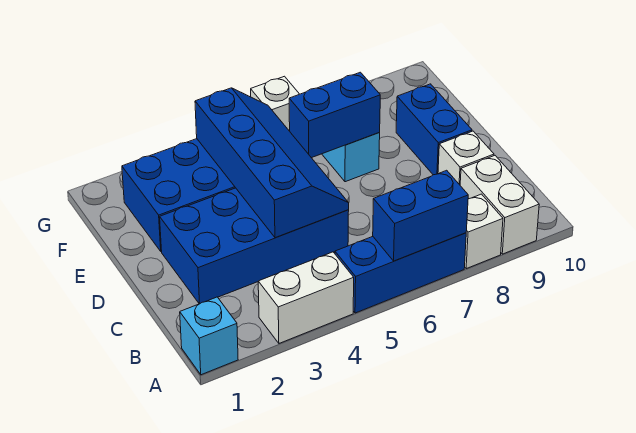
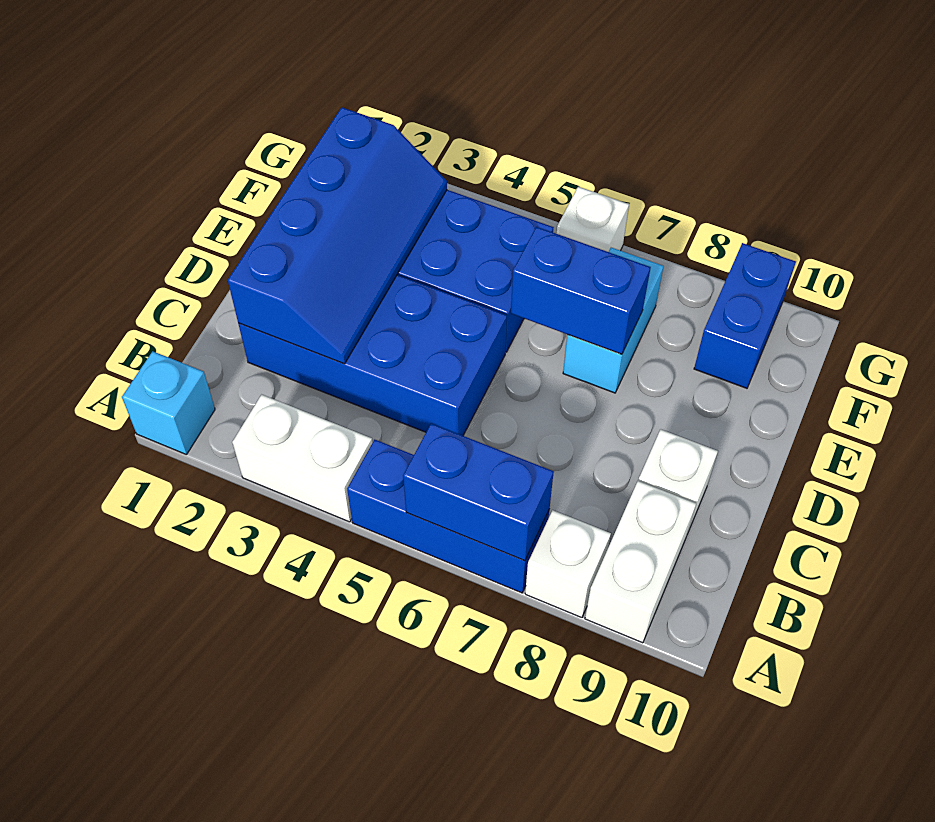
blue 2x4 slope [195,88,349,238] -> blue 2x4 slope moved to [228,107,447,364]
blue 1x2 brick [396,84,472,175] -> blue 1x2 brick moved to [694,243,796,388]

